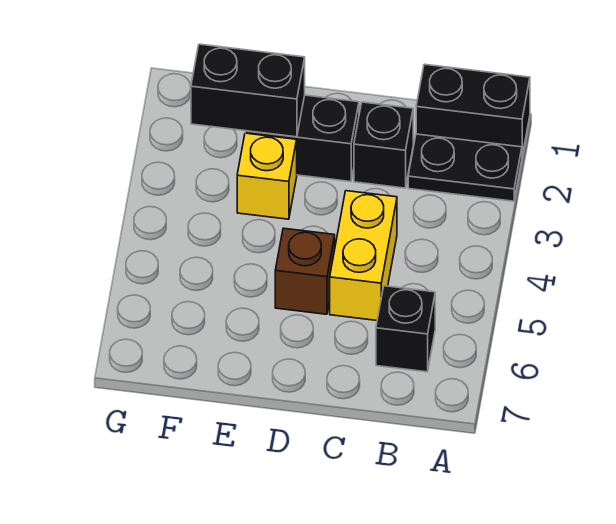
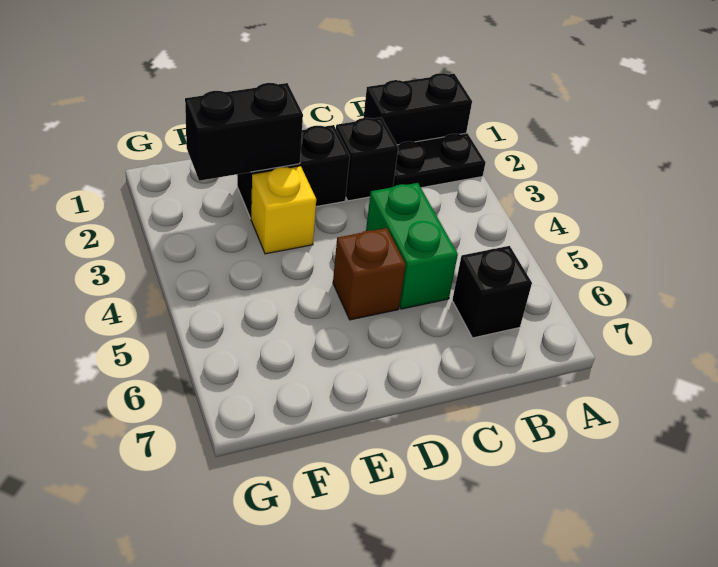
yellow 1x2 brick [330,191,397,320] -> green 1x2 brick [366,183,458,309]

